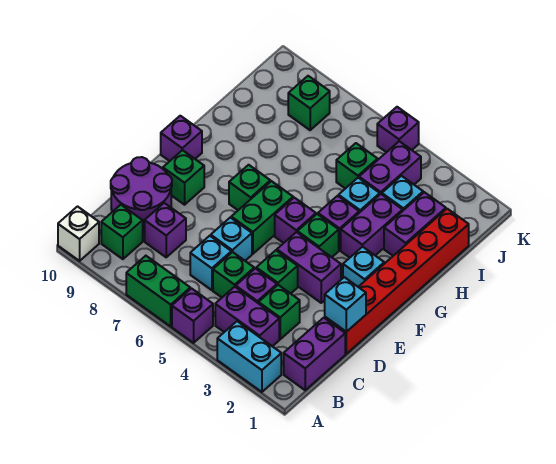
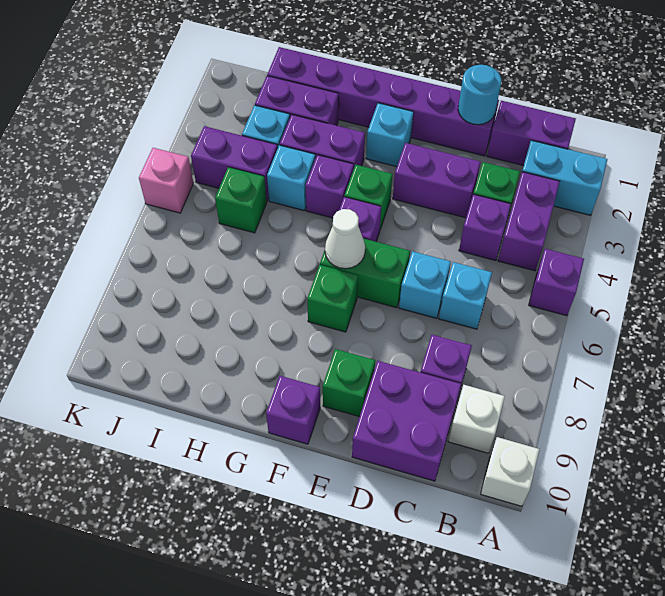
cyan 1x2 brick [217,321,281,392] -> cyan 1x2 brick turned to [522,140,607,215]
green 1x2 brick [126,256,190,326] -> none
green 1x1 brick [101,205,143,259] -> white 1x1 brick [448,385,505,453]
green 1x1 brick [213,252,254,297] -> none
purple 2x2 round brick [111,157,172,231] -> purple 2x2 brick [352,361,461,481]
red 1x6 brick [325,209,469,354] -> purple 1x6 brick [267,47,499,156]
cyan 1x1 brick [325,277,366,332] -> cyan 1x1 round brick [458,65,501,125]
green 1x1 brick [256,250,298,294] -> none
purple 1x2 brick [277,232,341,303] -> purple 1x2 brick turned to [393,143,481,218]
none -> white 1x1 cone [325,209,365,269]
green 1x1 brick [288,76,330,130] -> none
purple 1x1 brick [377,107,419,152] -> pink 1x1 brick [139,148,193,213]

